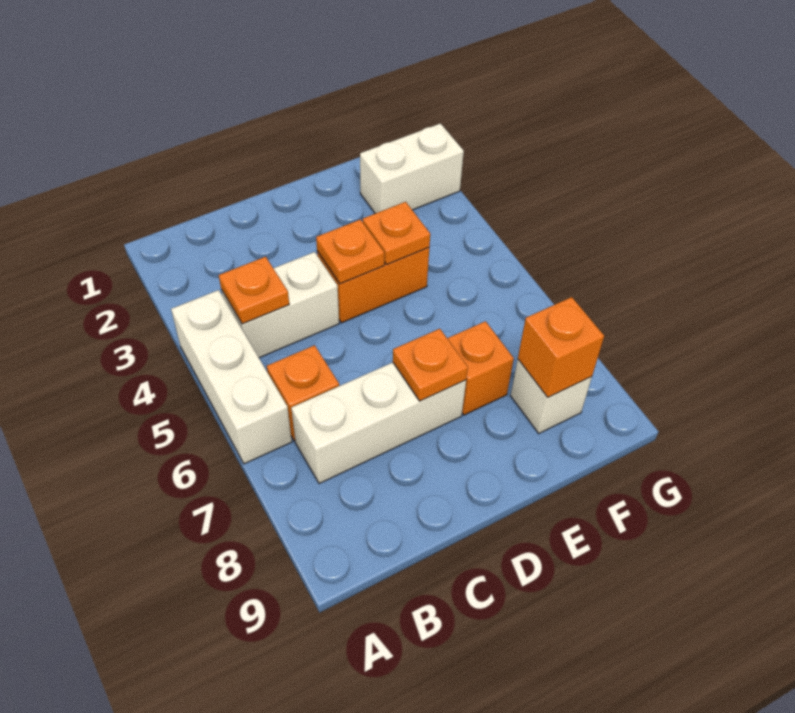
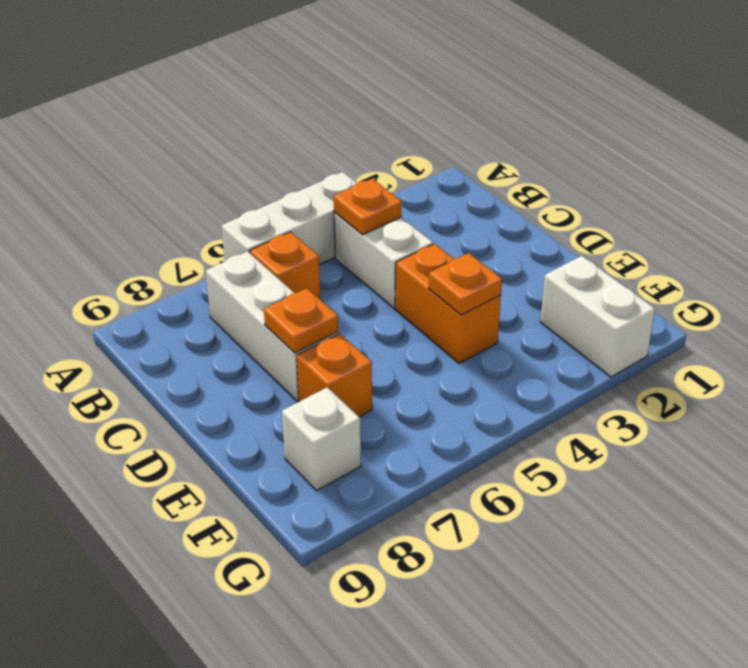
orange 1x1 plate [316,220,384,284] -> none
orange 1x1 brick [518,297,604,397] -> none

